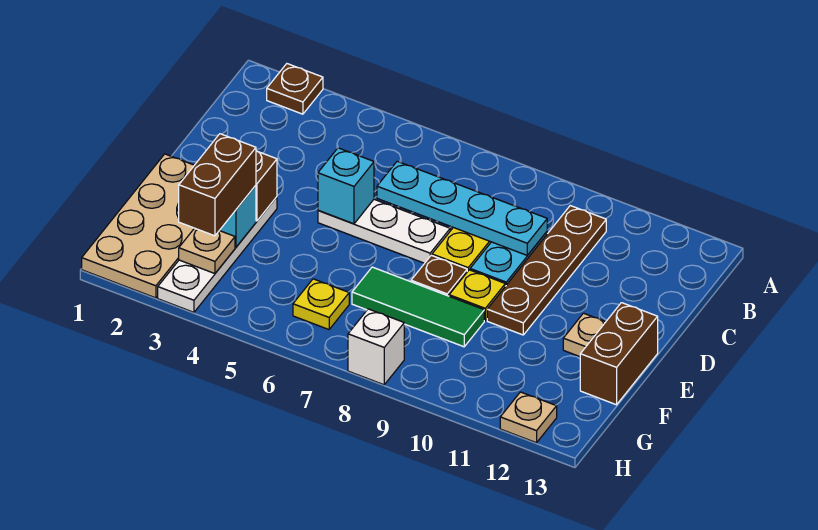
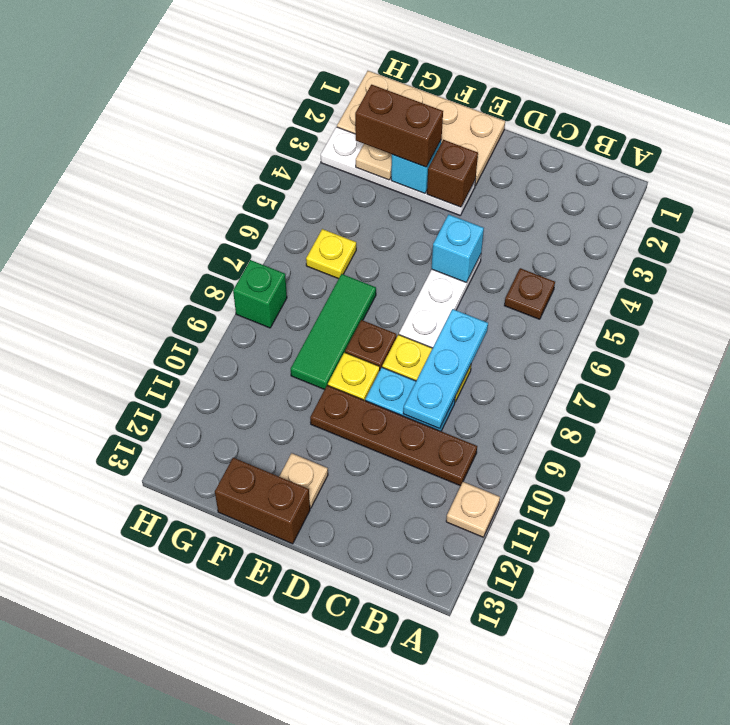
brown 1x1 plate [267,64,323,114] -> brown 1x1 plate moved to [504,268,555,319]
cyan 1x4 plate [377,161,547,255] -> cyan 1x3 plate [403,309,488,429]
white 1x1 brick [348,309,404,385] -> green 1x1 brick [233,260,287,328]
tan 1x1 plate [500,392,557,443] -> tan 1x1 plate moved to [446,482,500,537]

